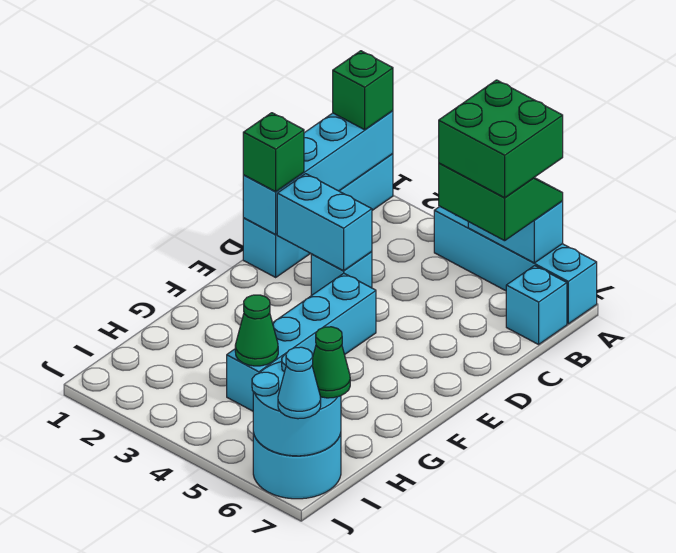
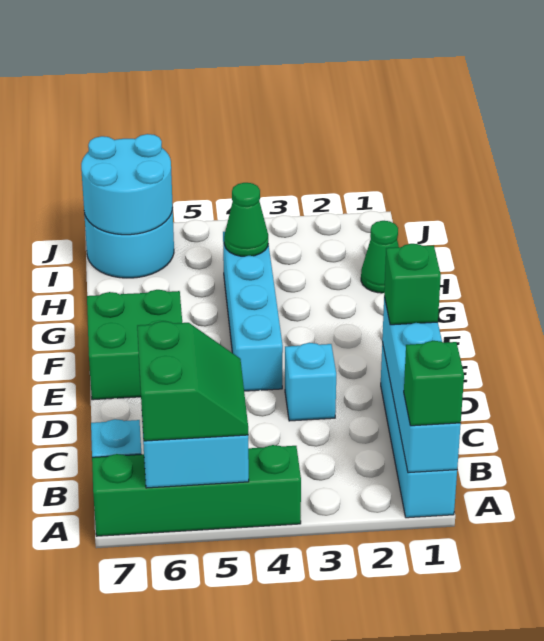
cyan 1x4 brick [434,207,597,324] -> green 1x4 brick [92,445,301,536]
green 2x2 slope [439,163,563,241] -> green 2x2 slope turned to [137,321,248,441]
green 2x2 brick [439,80,563,198] -> green 2x2 brick moved to [87,290,182,400]
cyan 1x2 brick [277,174,372,271] -> none
green 1x1 cone [312,327,350,398] -> green 1x1 cone moved to [361,220,399,293]
cyan 1x1 cone [278,347,321,419] -> none

